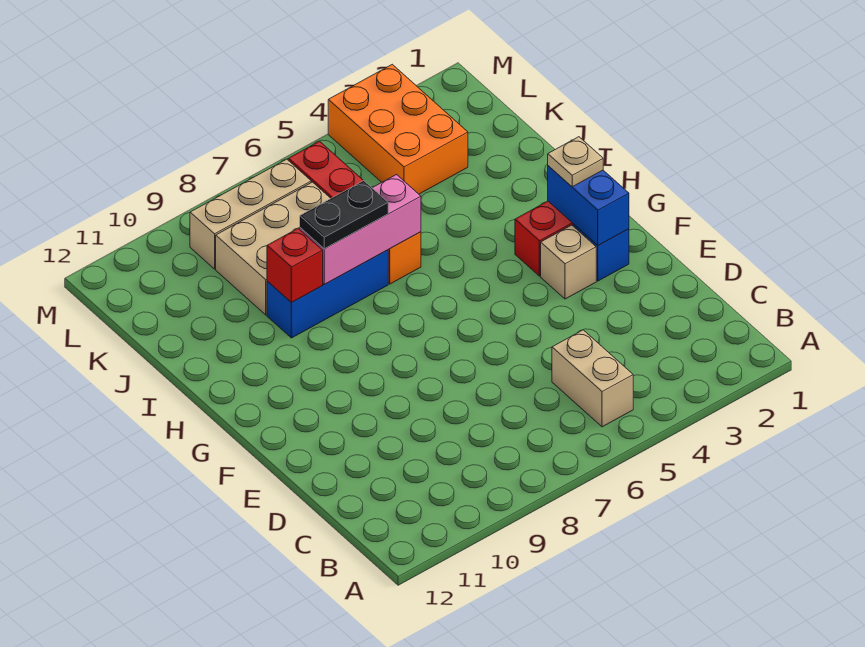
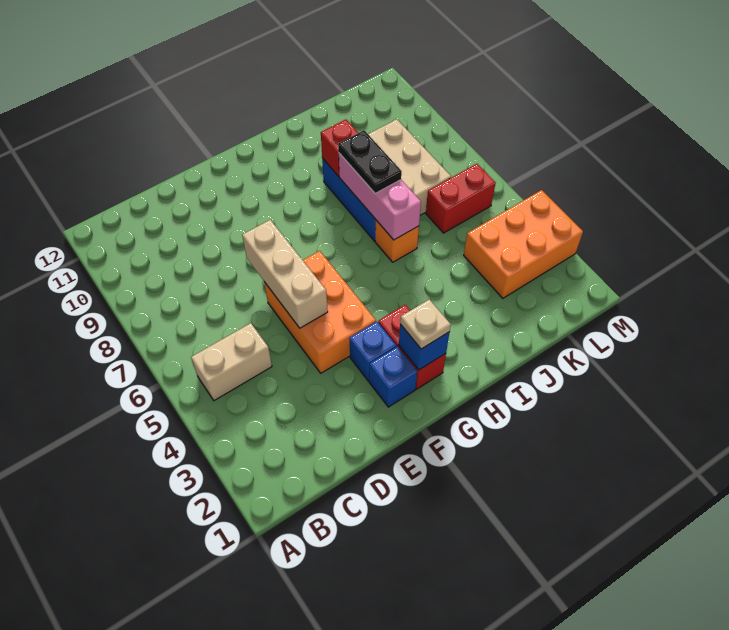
none -> orange 2x3 brick [264,251,376,373]
blue 1x2 brick [548,166,629,245] -> blue 1x1 brick [399,324,449,370]
tan 1x1 brick [541,225,596,299] -> blue 1x1 brick [349,322,396,381]
tan 1x3 brick [190,159,311,269] -> tan 1x3 brick moved to [242,220,328,328]

